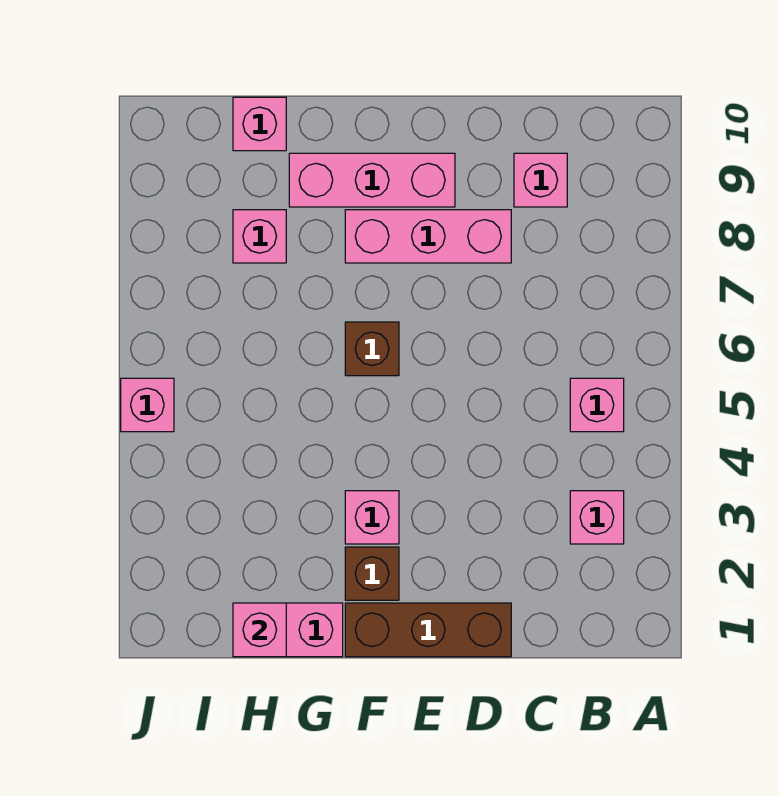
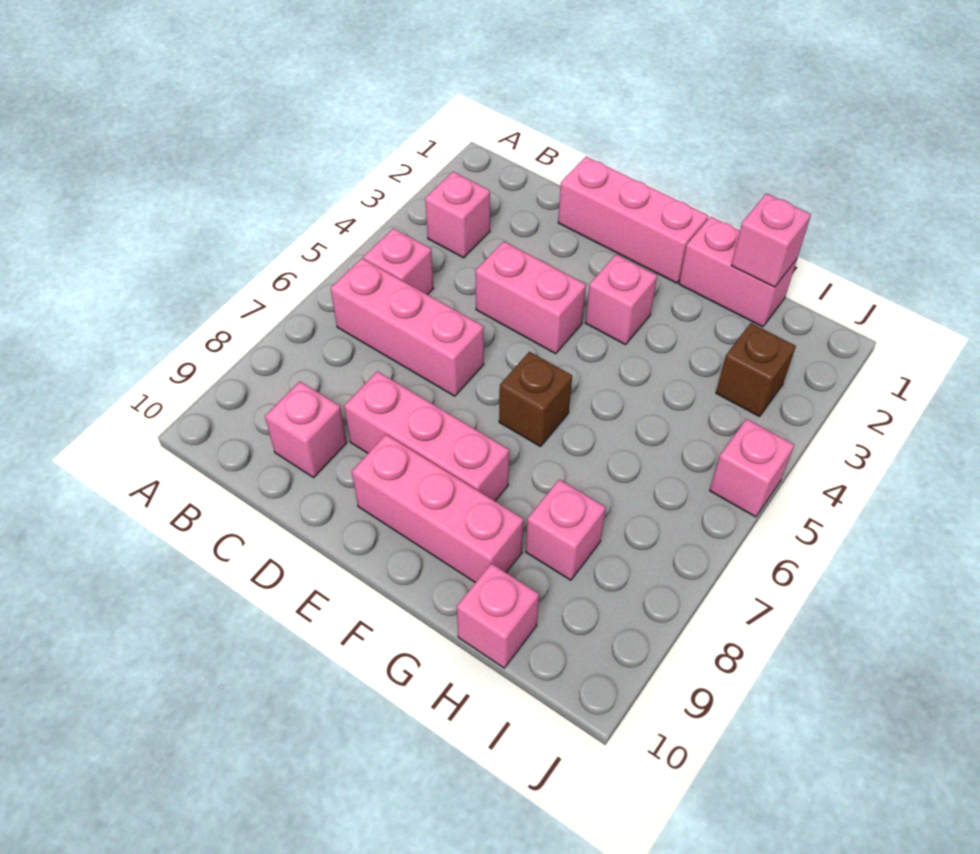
none -> pink 1x3 brick [331,258,484,396]
brown 1x3 brick [345,603,511,657] -> pink 1x3 brick [558,157,708,283]
none -> pink 1x2 brick [475,241,586,354]
brown 1x1 brick [345,547,399,600] -> brown 1x1 brick moved to [716,323,796,417]

